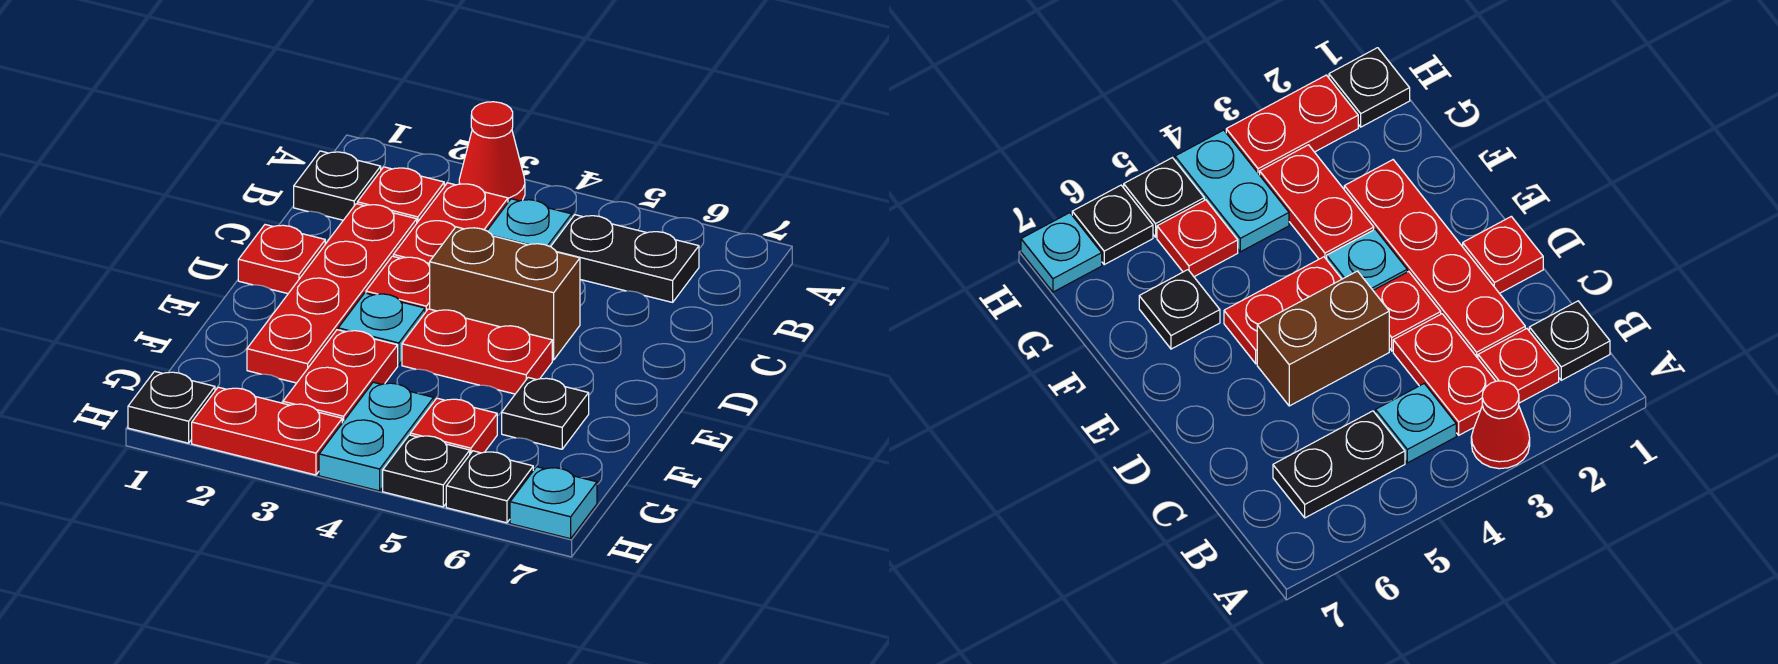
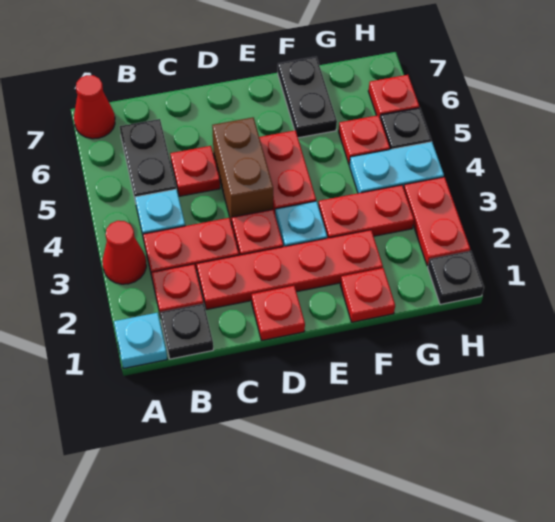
none -> red 1x1 cone [74,75,115,139]
none -> red 1x1 plate [170,146,220,196]
none -> red 1x1 plate [340,268,395,322]
black 1x1 plate [502,378,589,449] -> black 1x2 plate [278,57,337,138]
black 1x1 plate [446,451,533,523] -> red 1x1 plate [368,75,419,118]
cyan 1x1 plate [510,467,597,539] -> cyan 1x1 plate moved to [114,313,167,369]

